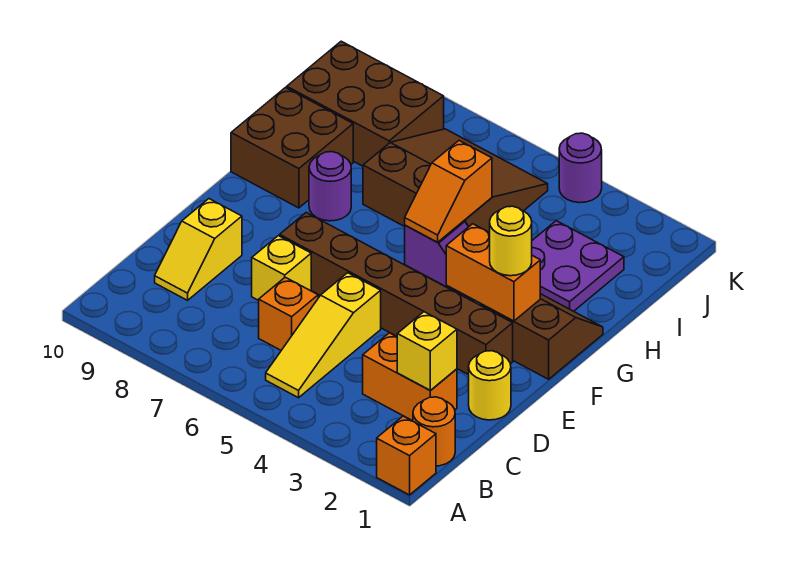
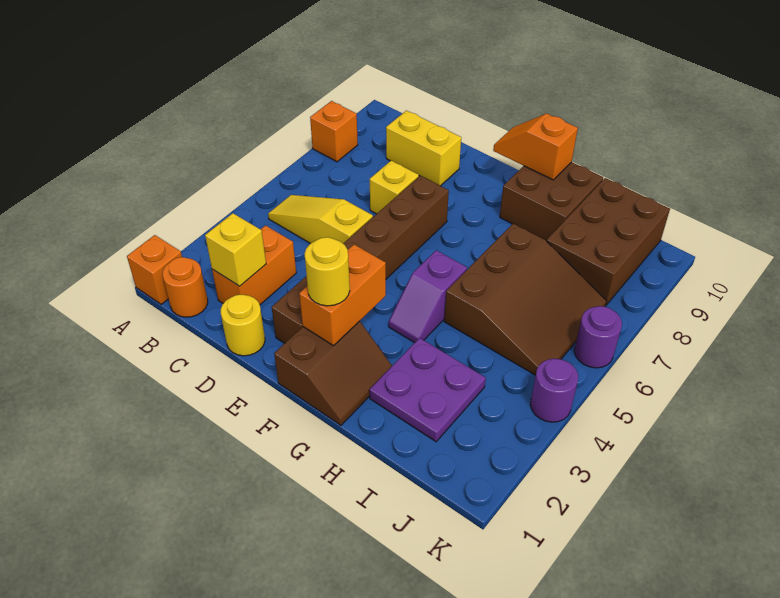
orange 1x1 brick [259,277,318,350] -> orange 1x1 brick moved to [310,101,358,162]
yellow 1x2 slope [155,199,242,300] -> yellow 1x2 brick [386,111,461,186]
orange 1x2 slope [405,141,492,242] -> orange 1x2 slope moved to [493,113,578,180]
purple 1x1 round brick [309,152,351,221] -> purple 1x1 round brick moved to [575,306,622,368]

